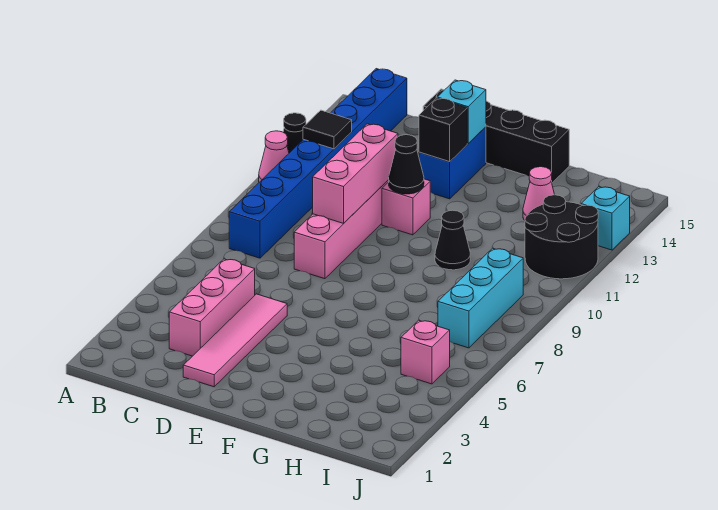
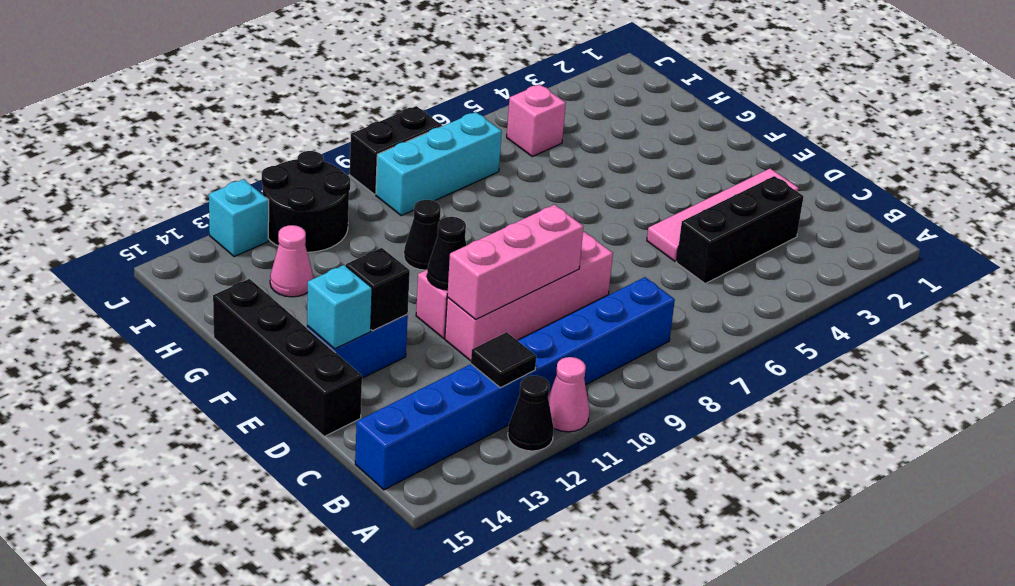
pink 1x3 brick [169,259,255,356] -> black 1x3 brick [676,176,804,284]
none -> black 1x2 brick [350,106,442,194]

